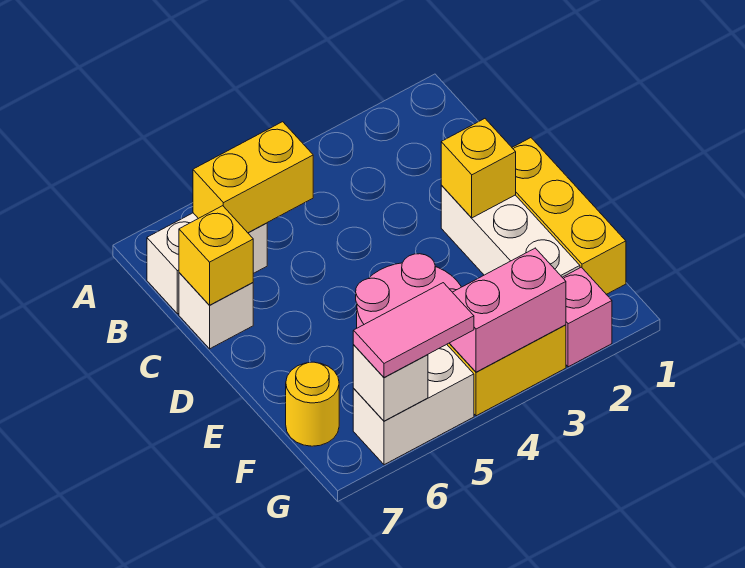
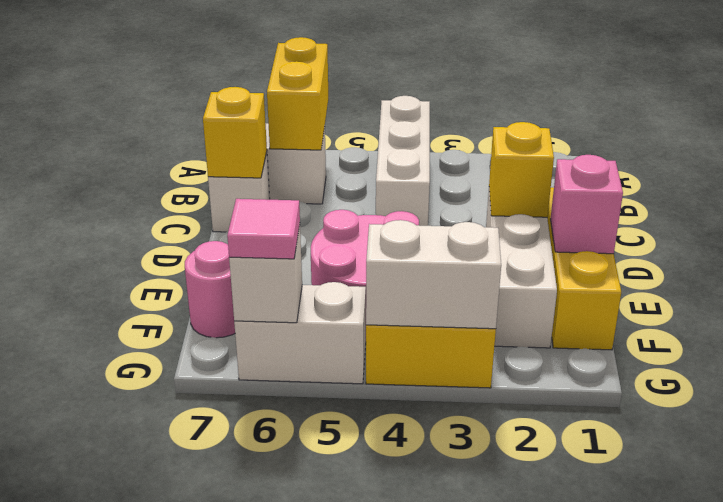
none -> white 1x3 brick [376,96,430,226]
yellow 1x2 brick [193,122,313,233] -> yellow 1x2 brick turned to [267,37,328,150]
yellow 1x1 round brick [286,362,339,446] -> pink 1x1 round brick [185,241,235,338]
pink 1x1 brick [562,267,612,367] -> pink 1x1 brick moved to [550,155,623,254]
pink 1x2 brick [450,248,566,372] -> white 1x2 brick [366,220,501,329]
pink 1x2 tile [353,283,474,377] -> pink 1x1 tile [227,199,300,259]

